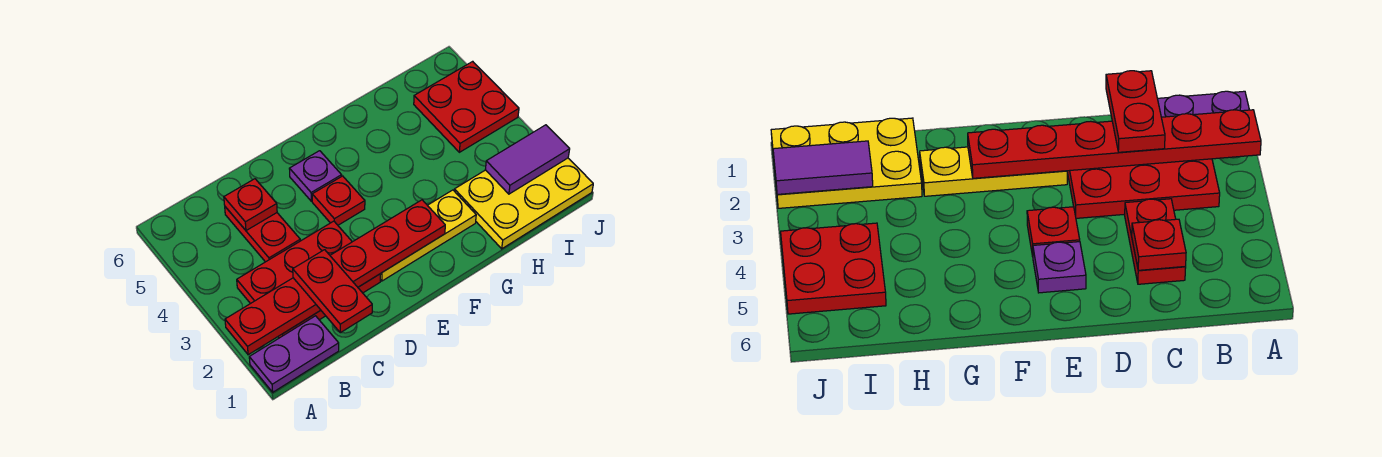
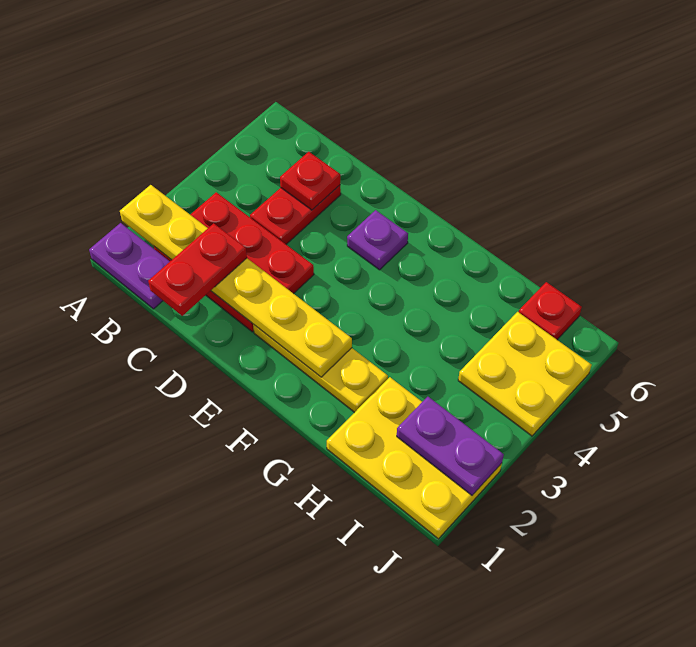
red 1x6 plate [225,200,445,355] -> yellow 1x6 plate [120,185,352,377]
red 1x1 plate [312,176,365,225] -> red 1x1 plate moved to [519,282,582,340]
purple 1x2 tile [485,125,570,194] -> purple 1x2 plate [397,397,504,495]
red 2x2 plate [414,61,519,152] -> yellow 2x2 plate [458,312,592,436]

